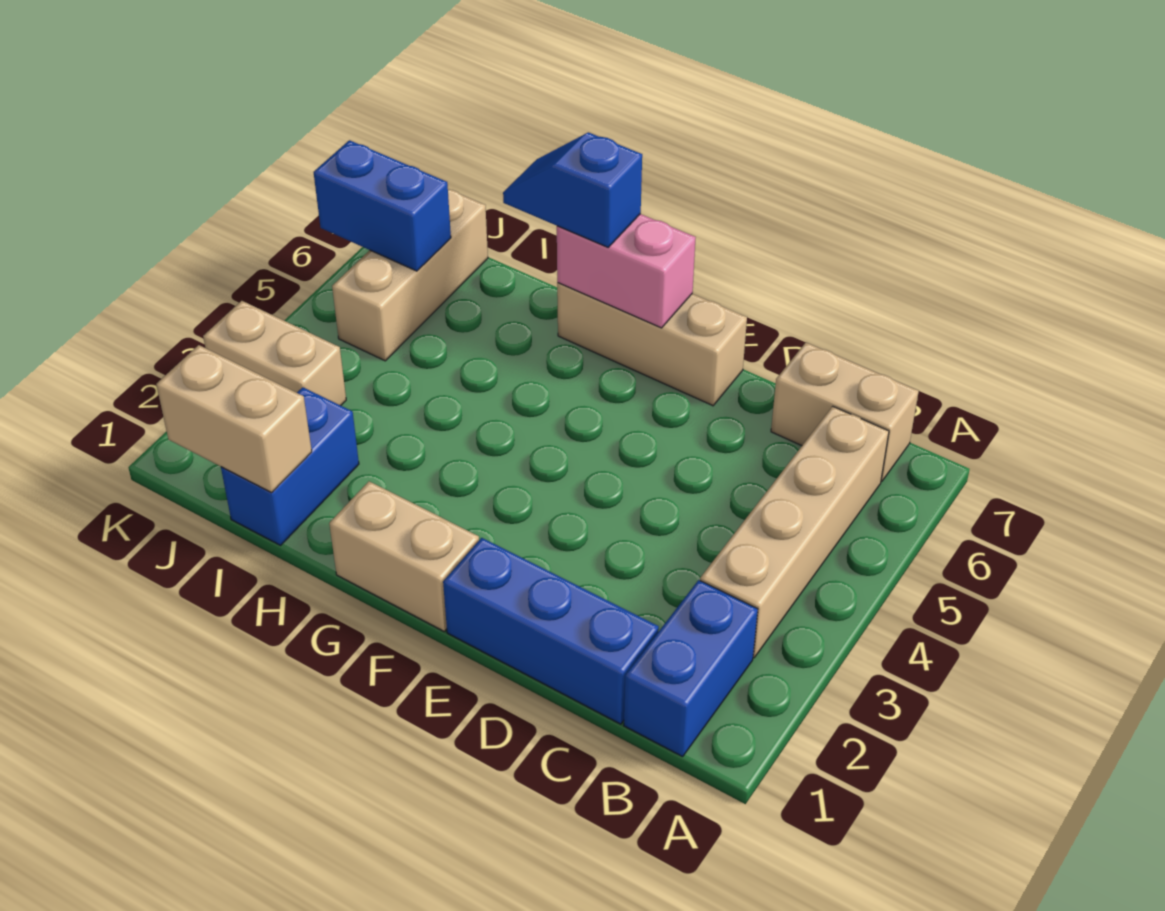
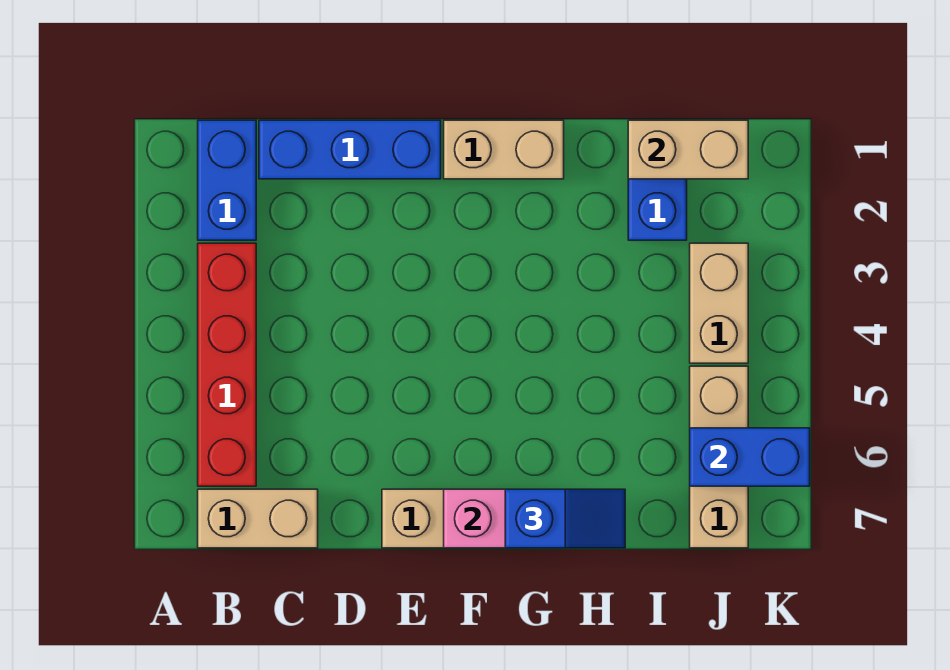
tan 1x4 brick [700,406,889,658] -> red 1x4 brick [198,243,256,486]
tan 1x2 brick [203,301,346,406] -> tan 1x2 brick turned to [690,243,748,363]

